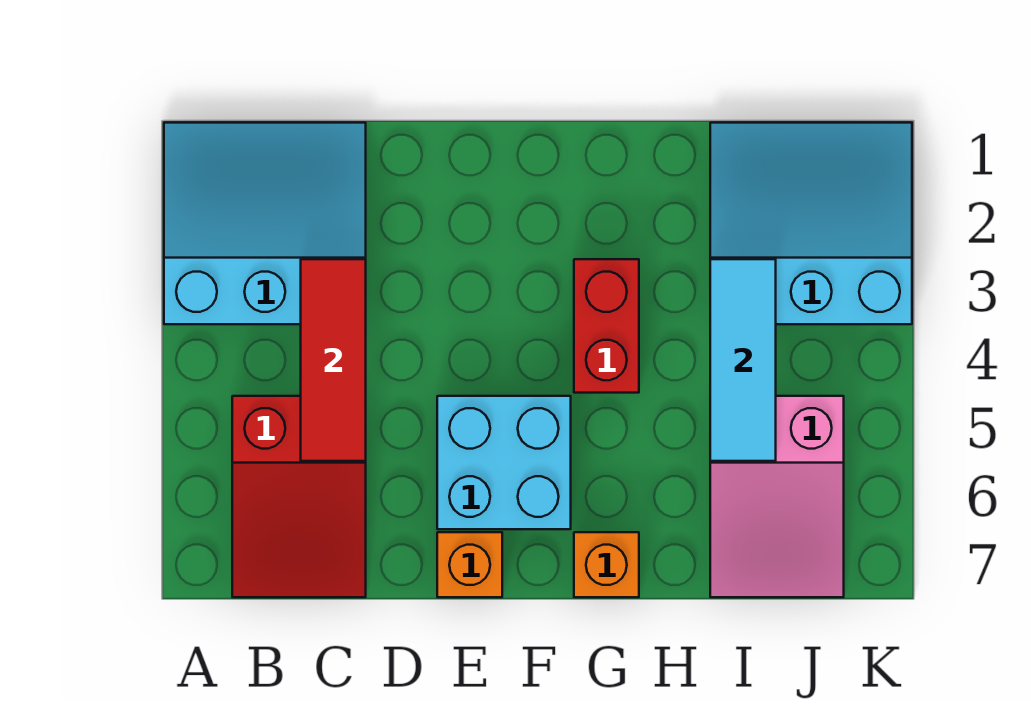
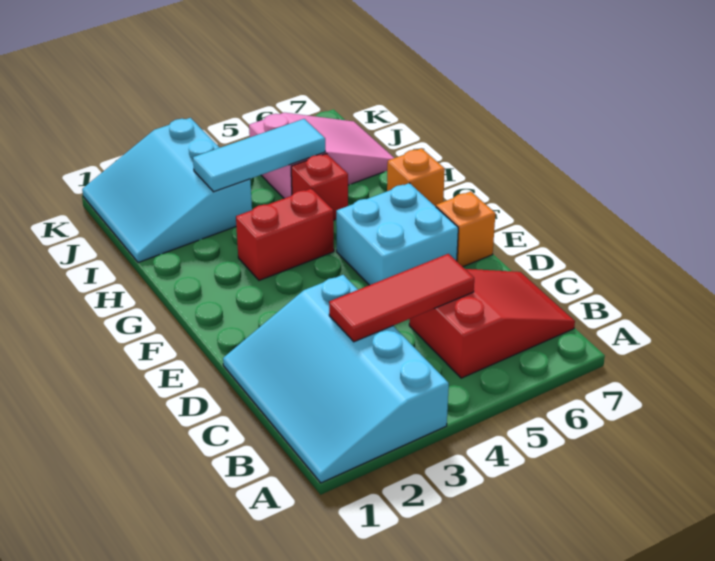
cyan 3x3 slope [164,123,366,324] -> cyan 3x4 slope [223,275,449,483]
none -> red 1x1 brick [291,154,348,220]

